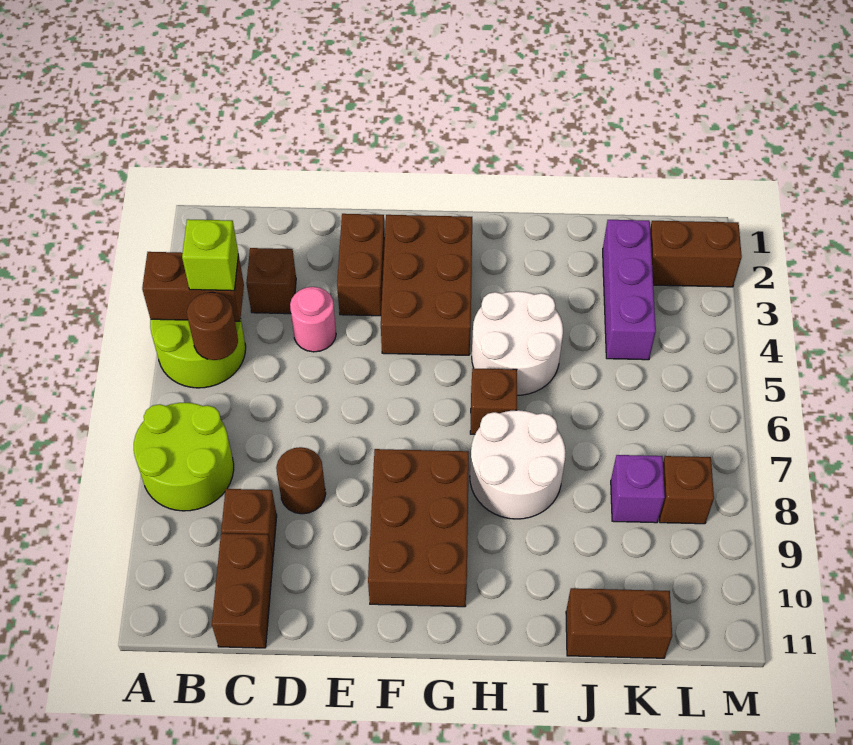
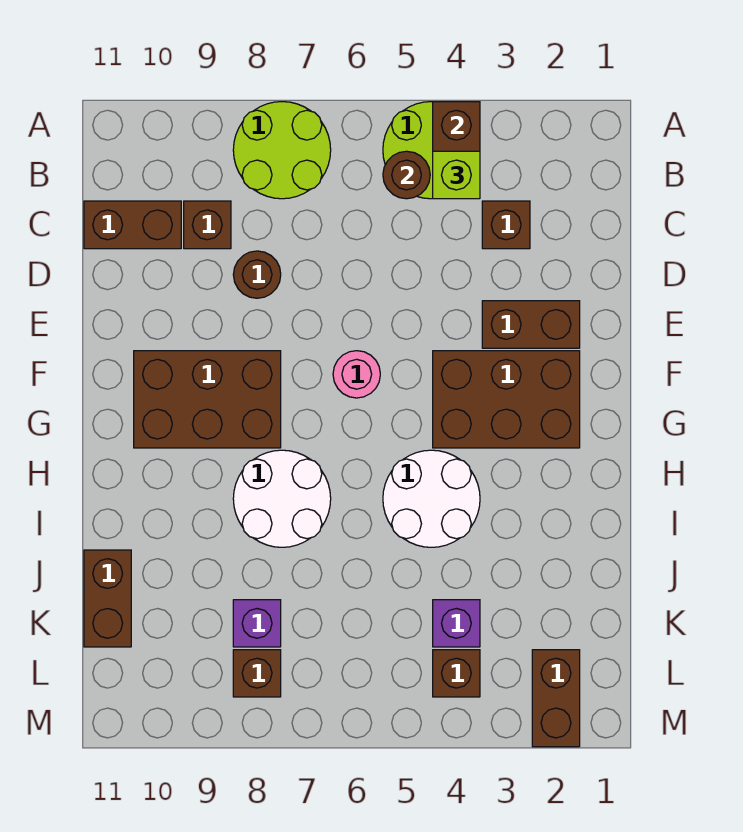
pink 1x1 round brick [290,287,336,352] -> pink 1x1 round brick moved to [333,351,380,398]
brown 1x1 brick [470,368,517,434] -> brown 1x1 brick moved to [433,650,480,697]
purple 1x3 brick [603,220,656,360] -> purple 1x1 brick [433,600,480,647]

